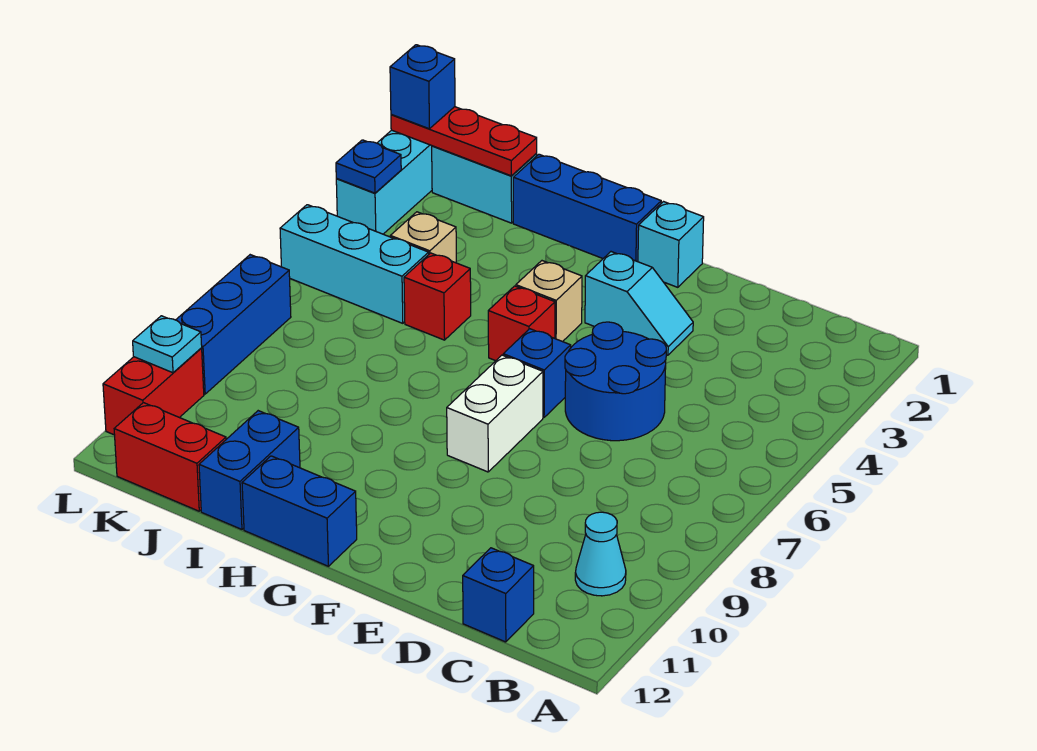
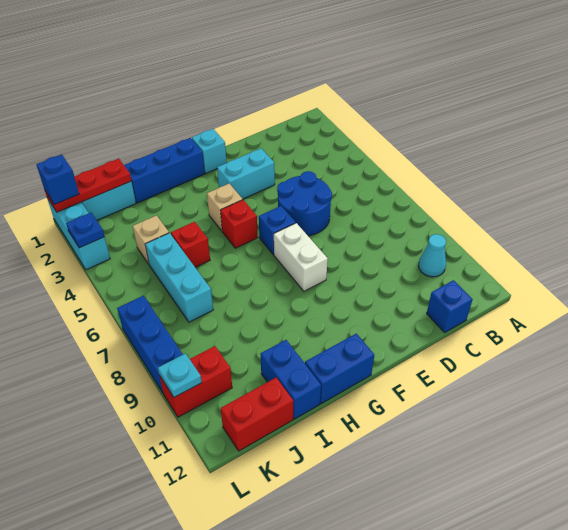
cyan 1x2 slope [585,252,693,355] -> cyan 1x2 brick [217,148,275,199]
cyan 1x3 brick [280,205,429,323] -> cyan 1x3 brick turned to [145,233,213,322]
red 1x2 brick [103,348,204,435] -> red 1x2 brick turned to [160,346,232,417]

